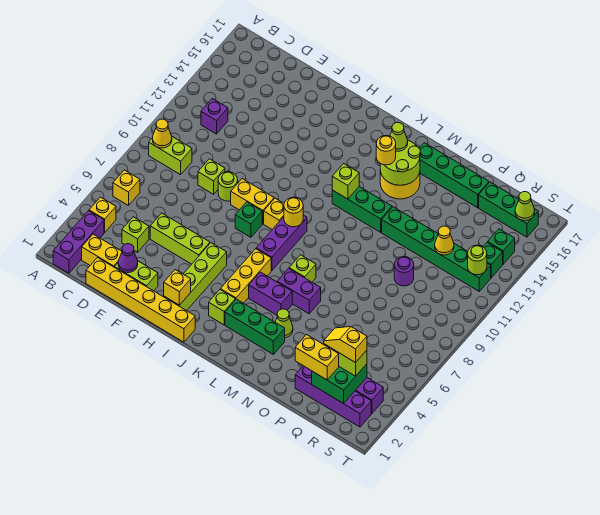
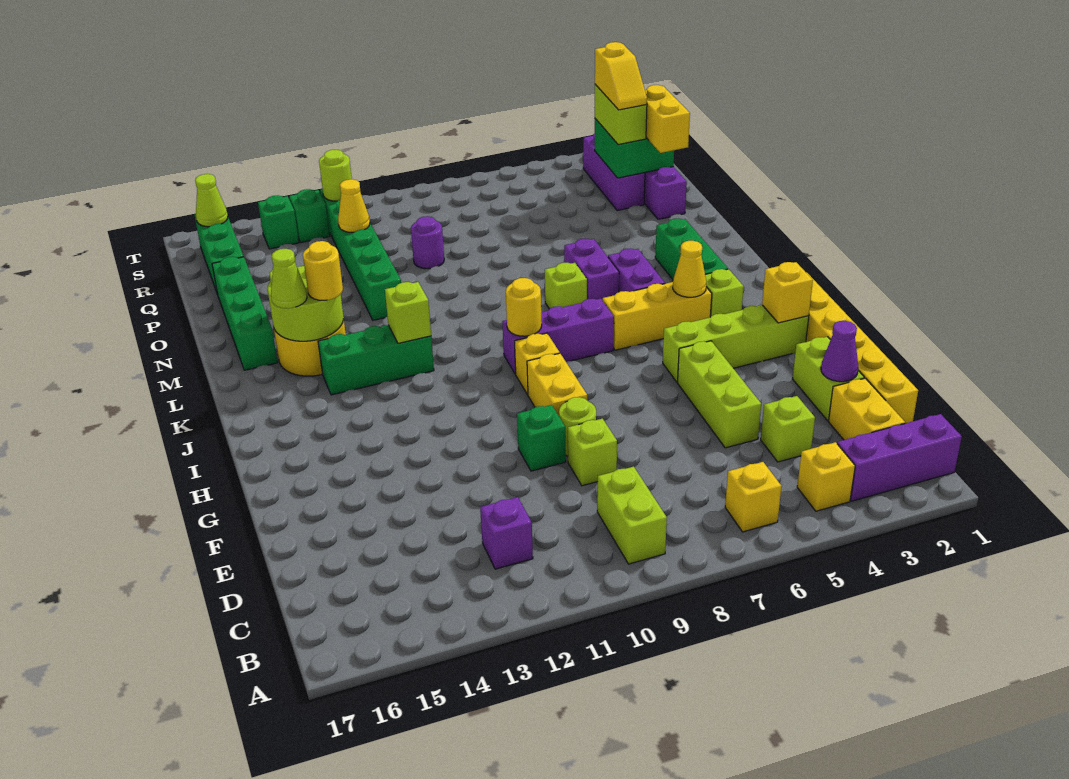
yellow 1x1 cone [153,119,172,148] -> yellow 1x1 cone moved to [673,241,706,297]
green 1x1 brick [235,202,262,237] -> green 1x1 brick moved to [517,405,566,471]
green 1x3 brick [332,187,392,232] -> green 1x3 brick turned to [318,325,434,395]
lime 1x1 cone [275,309,293,338] -> none

